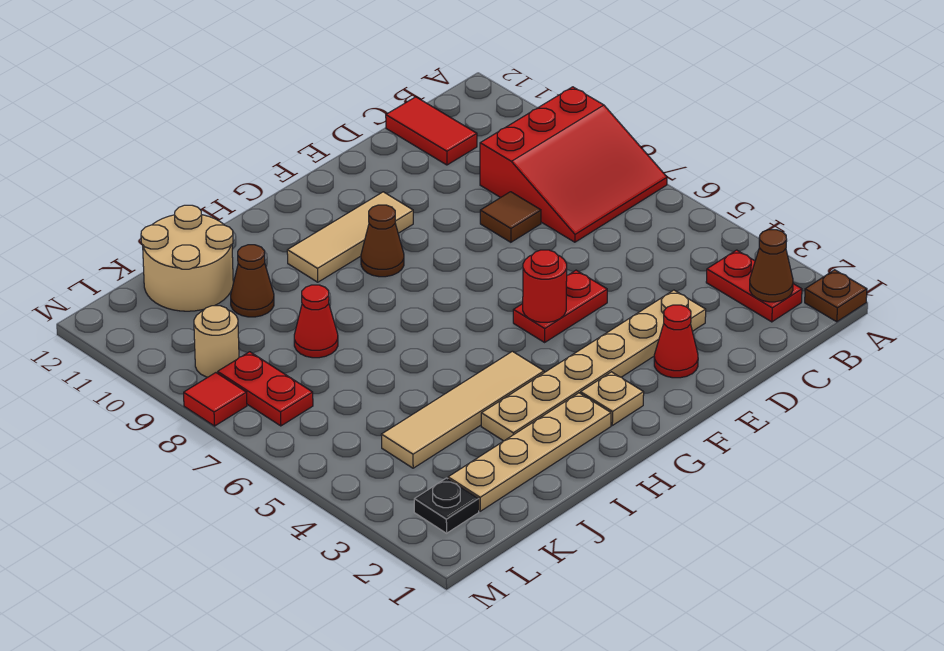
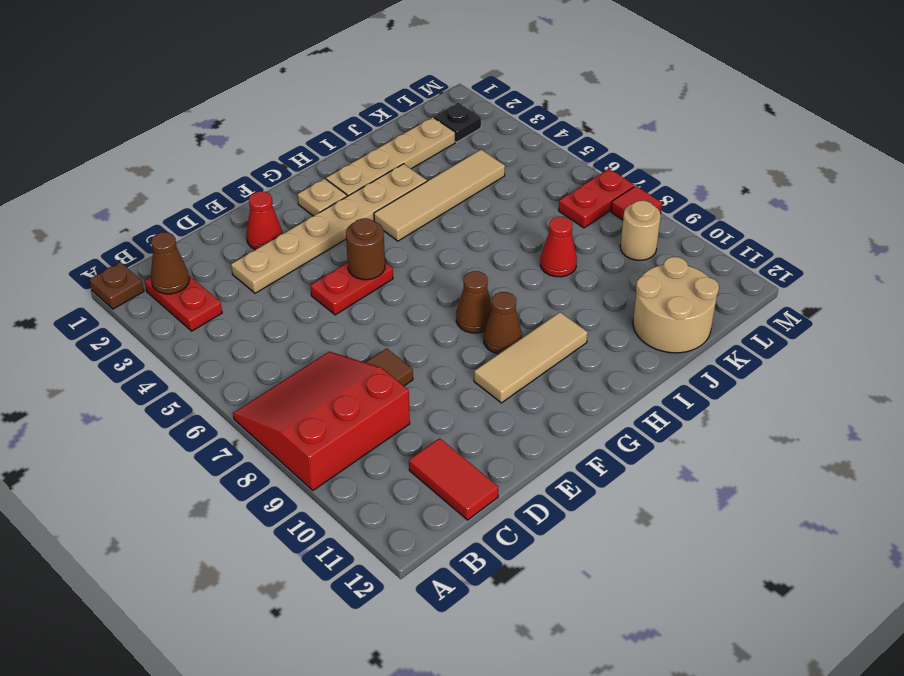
red 1x1 round brick [523,250,567,322] -> brown 1x1 round brick [346,218,385,280]
brown 1x1 cone [231,245,274,317] -> brown 1x1 cone moved to [456,271,492,333]
red 1x2 plate [218,352,313,426] -> red 1x2 plate turned to [559,169,635,228]

